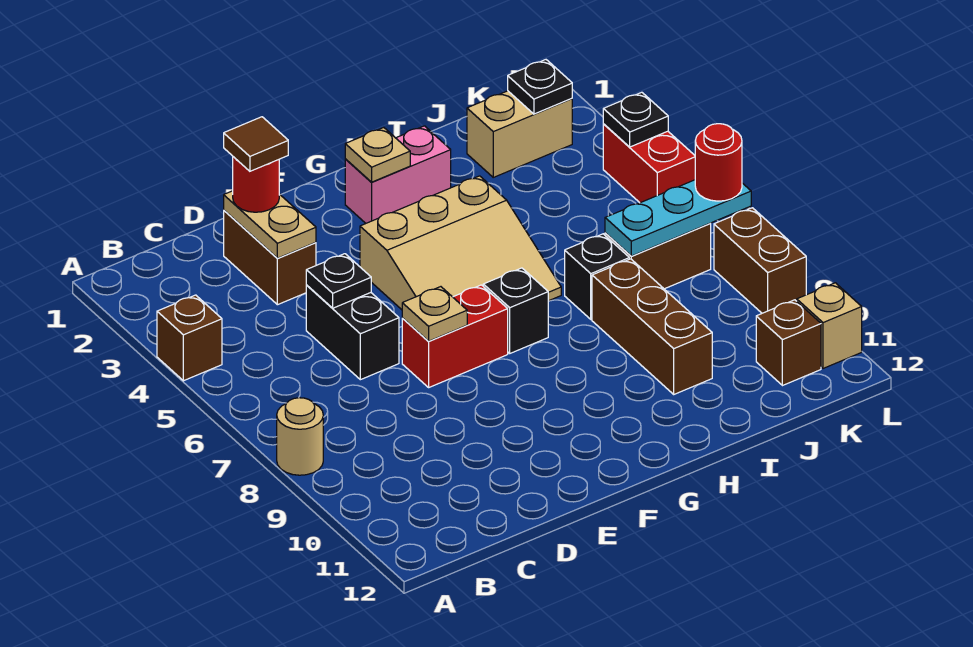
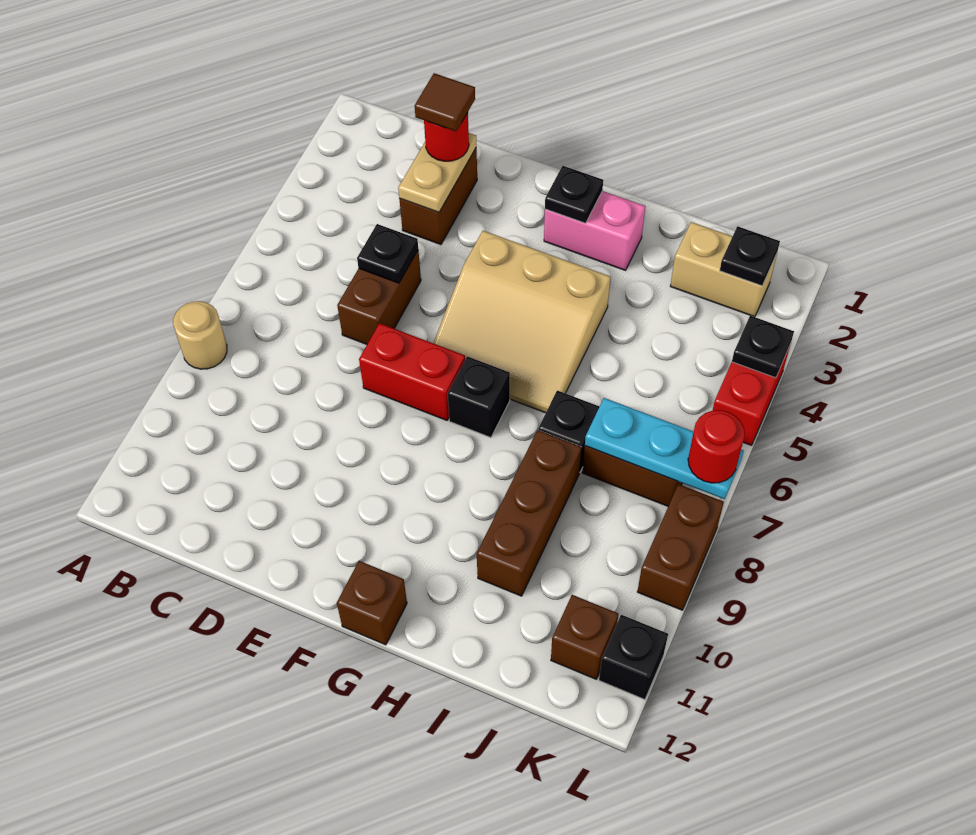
brown 1x1 brick [157,295,222,381] -> brown 1x1 brick moved to [337,561,407,645]
black 1x2 brick [306,285,399,380] -> brown 1x2 brick [337,250,421,344]
tan 1x1 plate [402,287,467,341] -> none
tan 1x1 plate [345,128,410,182] -> black 1x1 plate [545,166,603,223]
tan 1x1 brick [797,283,862,368] -> black 1x1 brick [599,615,668,700]

